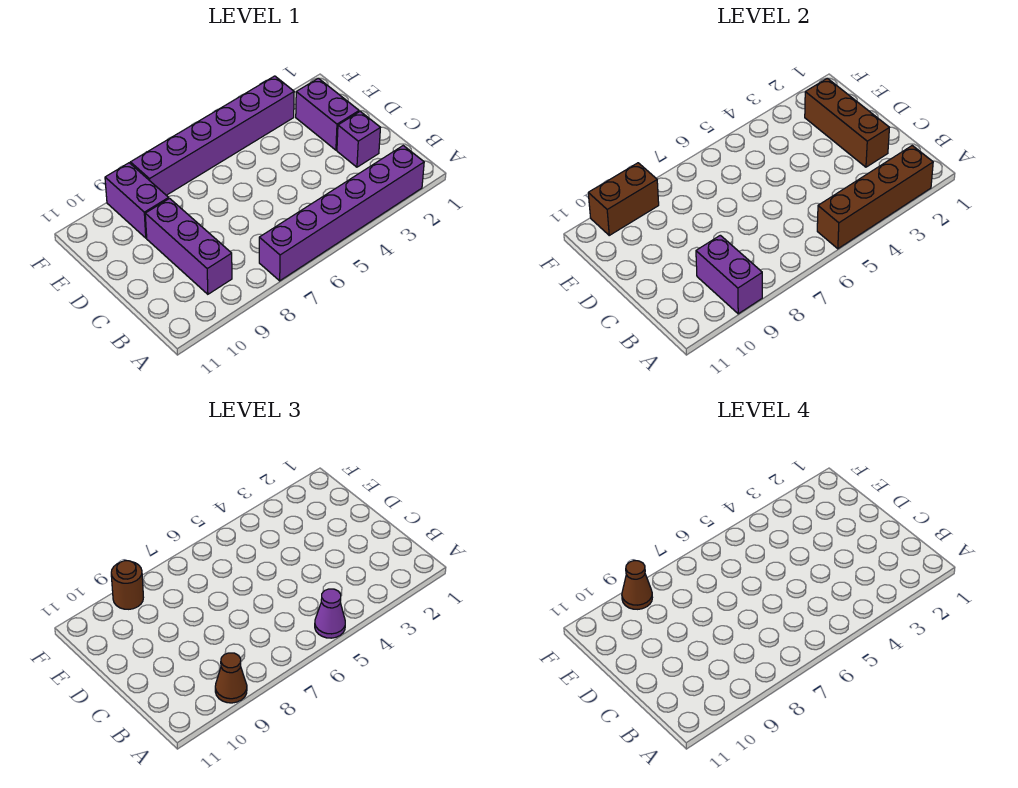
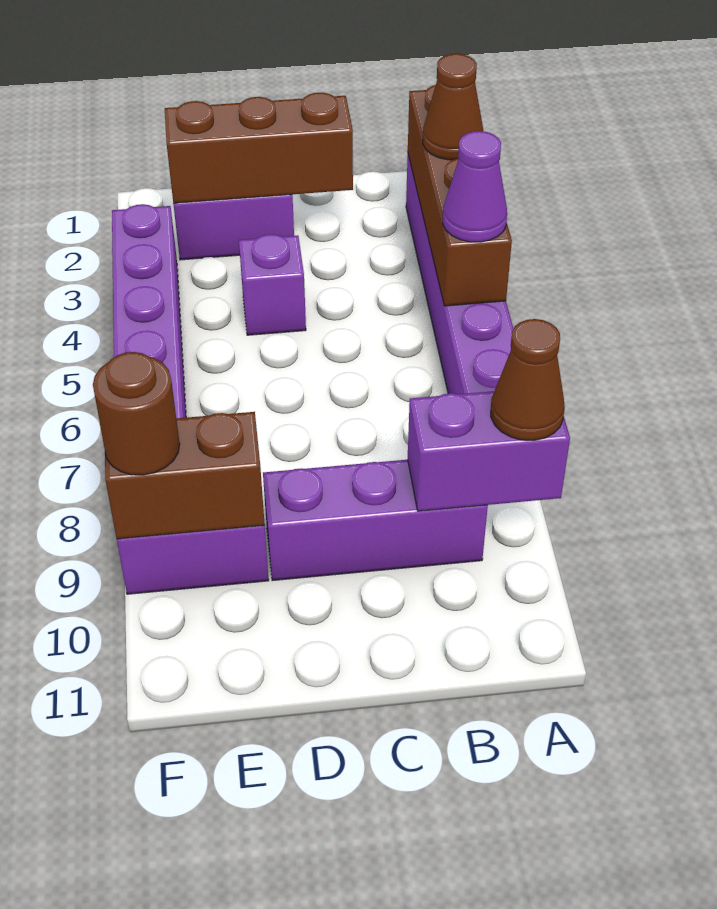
purple 1x1 brick [337,112,380,167] -> purple 1x1 brick moved to [239,234,306,335]
brown 1x2 brick [588,163,659,235] -> brown 1x2 brick turned to [105,412,265,539]
brown 1x1 cone [622,561,652,609] -> brown 1x1 cone moved to [423,54,483,160]

